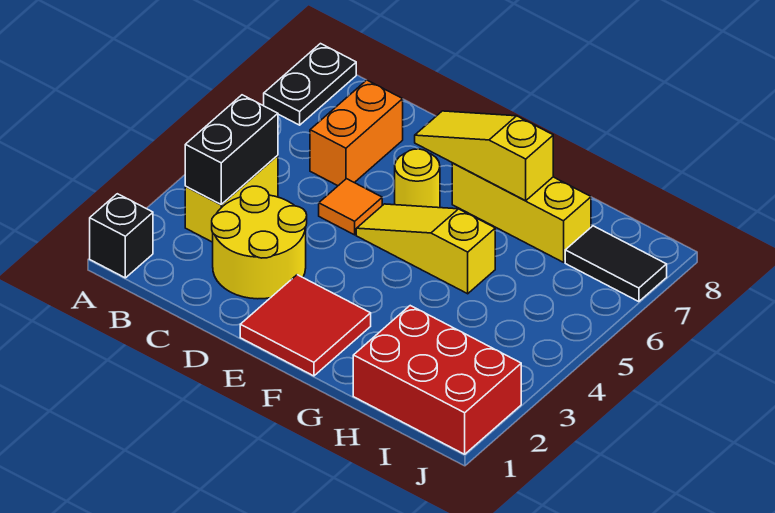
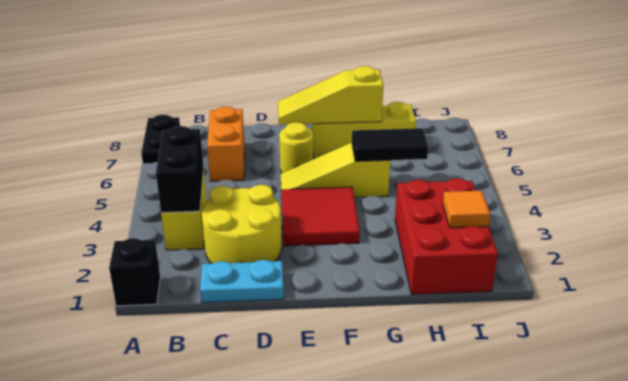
none -> cyan 1x2 plate [200,260,284,303]
orange 1x1 tile [319,179,382,235] -> orange 1x1 tile moved to [443,190,490,228]
red 2x2 tile [240,275,371,376] -> red 2x2 tile moved to [281,187,360,246]
red 2x3 brick [353,306,521,454] -> red 2x3 brick turned to [395,178,498,295]
black 1x2 tile [565,226,667,302] -> black 1x2 tile moved to [352,128,428,161]

